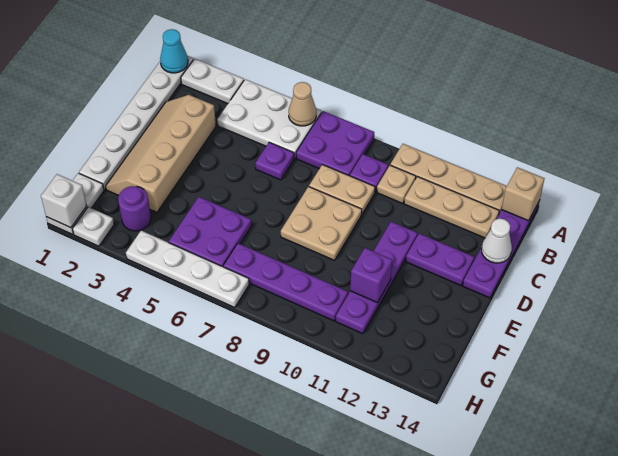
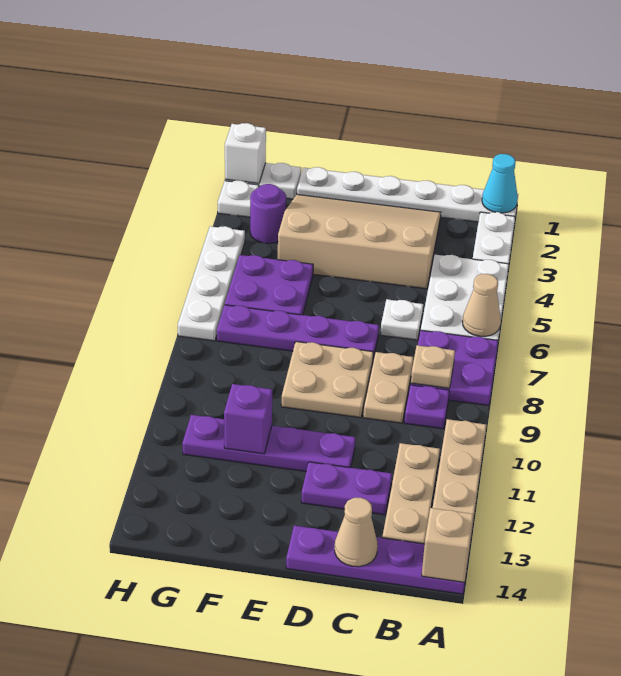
tan 1x1 plate [377,165,416,204] -> tan 1x1 plate moved to [411,345,455,388]
tan 2x4 slope [105,95,216,212] -> tan 3x4 slope [278,195,441,289]
purple 1x1 plate [255,142,294,180] -> white 1x1 plate [380,299,423,340]
white 1x1 cone [481,218,512,263] -> tan 1x1 cone [335,498,378,567]
purple 1x2 plate [406,233,474,285] -> purple 1x2 plate turned to [301,462,392,515]
purple 1x4 plate [223,243,348,321] -> purple 1x4 plate turned to [217,305,379,359]

